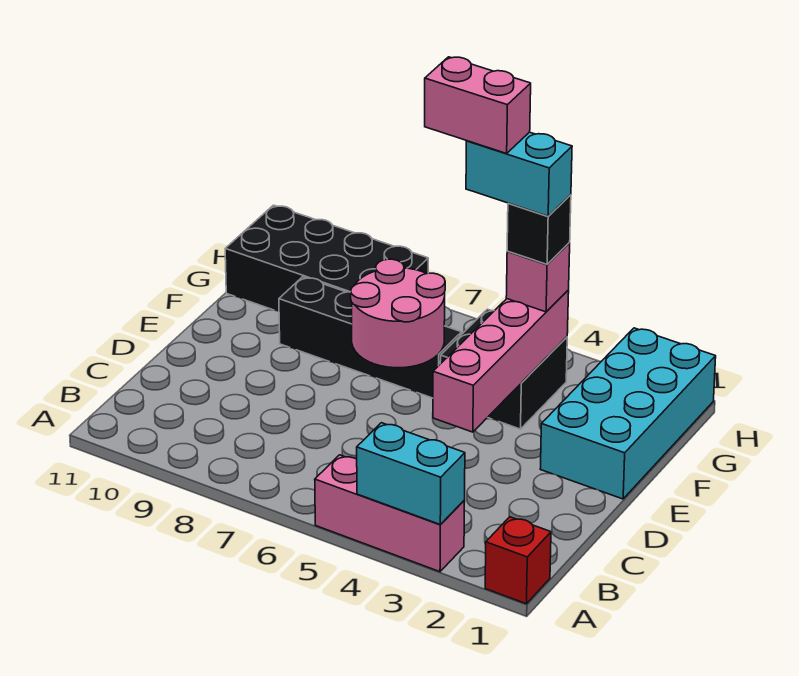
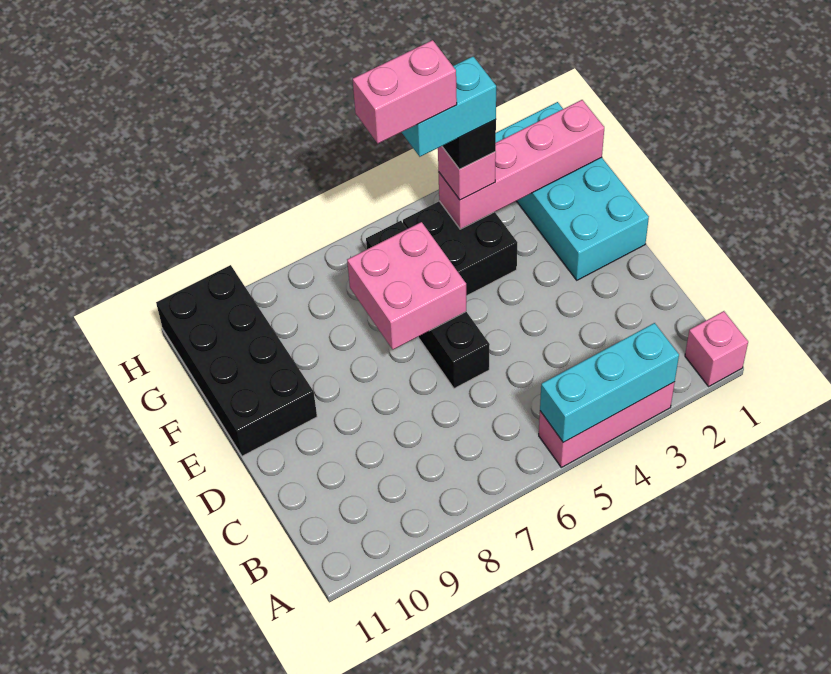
red 1x1 brick [485,517,551,604] -> pink 1x1 brick [685,311,748,386]
cyan 1x2 brick [357,423,465,525] -> cyan 1x3 brick [540,323,679,442]
pink 1x4 brick [433,290,569,432] -> pink 1x4 brick turned to [438,100,604,229]
pink 2x2 round brick [351,259,445,368] -> pink 2x2 brick [347,222,466,349]
black 1x4 brick [279,277,462,398] -> black 1x4 brick turned to [366,221,490,389]
black 2x4 brick [225,205,428,311] -> black 2x4 brick turned to [156,265,317,456]

